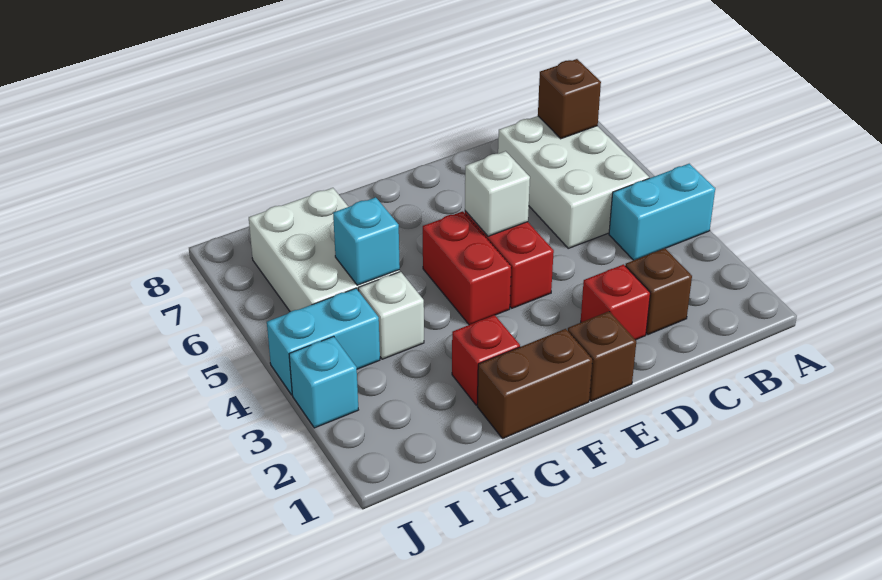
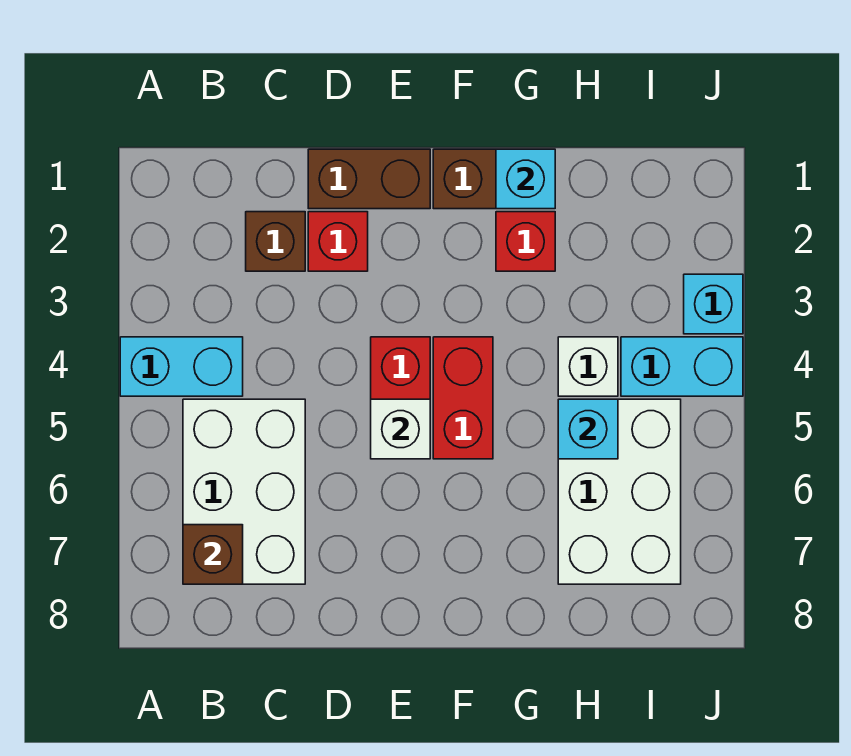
brown 1x1 brick [568,311,636,401] -> brown 1x2 brick [308,149,430,209]
none -> cyan 1x1 brick [496,149,555,209]

